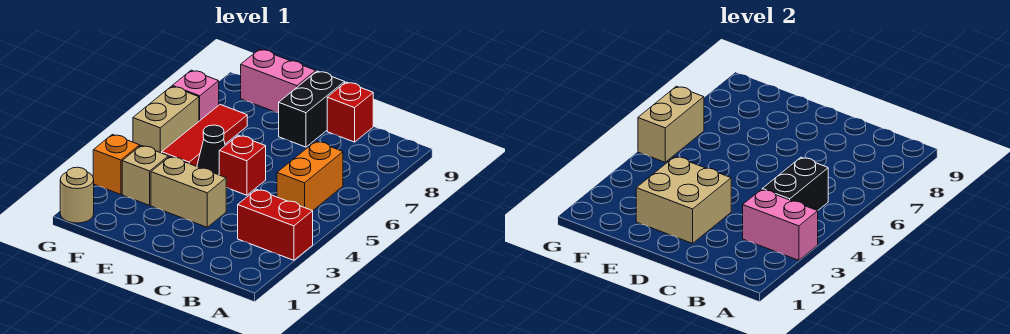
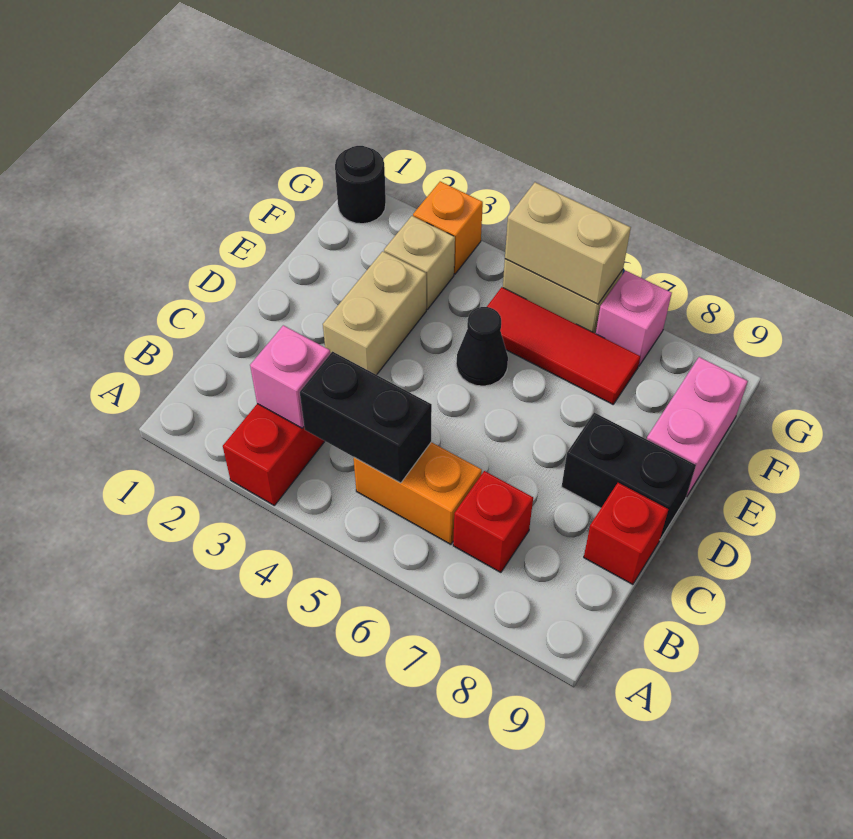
pink 1x2 brick [743,189,818,260] -> pink 1x1 brick [250,325,330,428]
tan 2x2 brick [636,157,731,243] -> none
red 1x1 brick [219,135,266,195] -> red 1x1 brick moved to [453,471,533,572]
tan 1x1 round brick [60,167,94,223] -> black 1x1 round brick [335,146,386,224]

